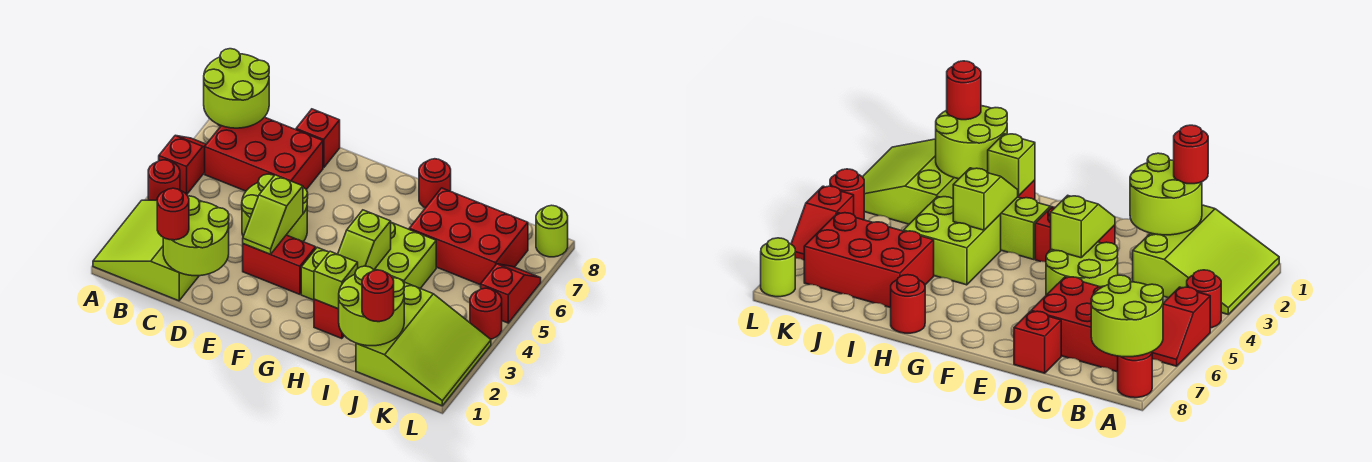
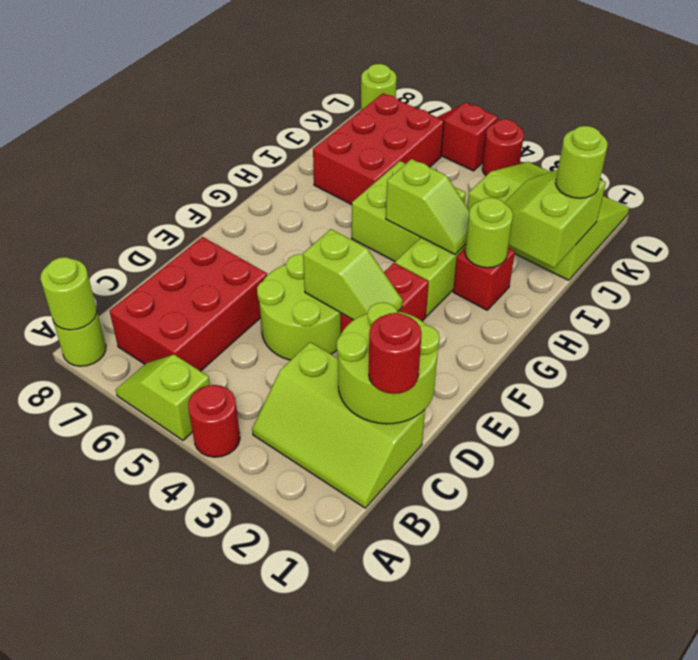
lime 3x3 slope [93,200,202,301] -> lime 2x3 slope [252,342,425,508]
red 1x2 slope [159,136,206,194] -> lime 1x2 slope [116,355,210,440]
lime 2x2 round brick [204,49,269,128] -> lime 1x1 round brick [40,257,97,330]
red 1x1 round brick [1118,352,1152,398] -> lime 1x1 round brick [54,312,106,366]
red 1x1 brick [296,109,340,168] -> none
lime 1x1 brick [314,251,358,309] -> lime 1x1 round brick [465,197,513,268]
red 1x1 round brick [419,159,451,208] -> none
lime 2x2 round brick [339,266,404,346] -> lime 2x2 slope [504,169,606,268]
red 1x1 round brick [362,270,394,322] -> lime 1x1 round brick [556,126,608,198]

